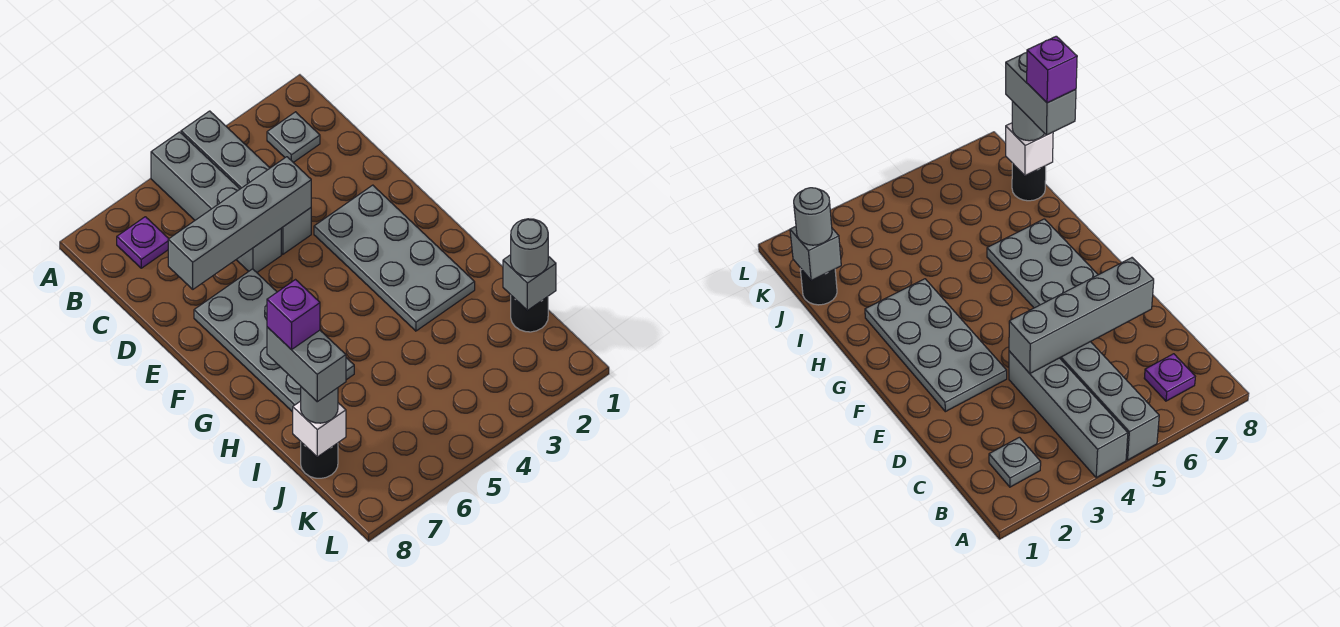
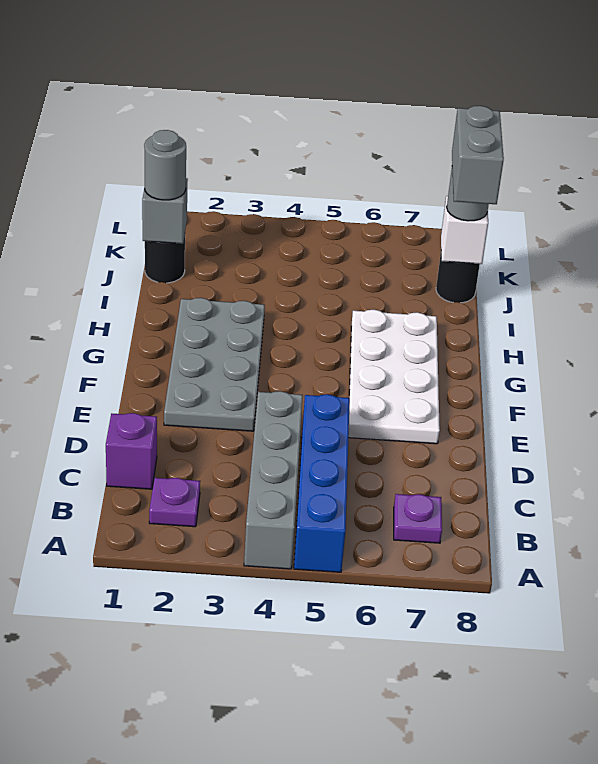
grey 1x4 brick [151,132,281,272] -> blue 1x4 brick [294,394,350,572]
grey 1x1 plate [267,112,320,162] -> purple 1x1 plate [149,478,200,527]
grey 1x4 brick [168,157,311,289] -> none
grey 2x4 plate [194,269,354,412] -> white 2x4 plate [348,310,440,444]
purple 1x1 brick [267,280,320,350] -> purple 1x1 brick moved to [106,413,157,489]

